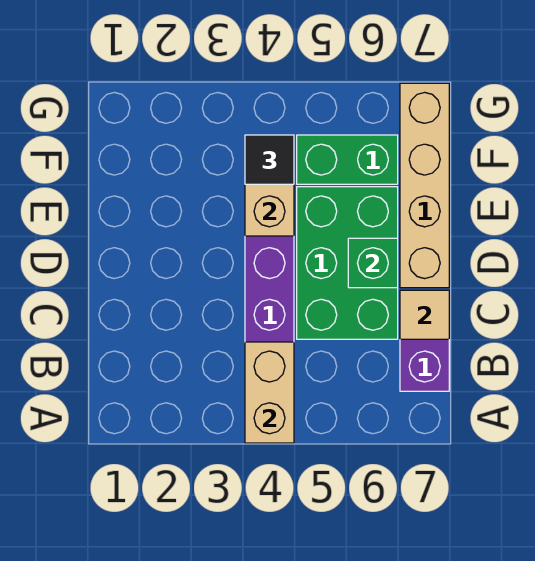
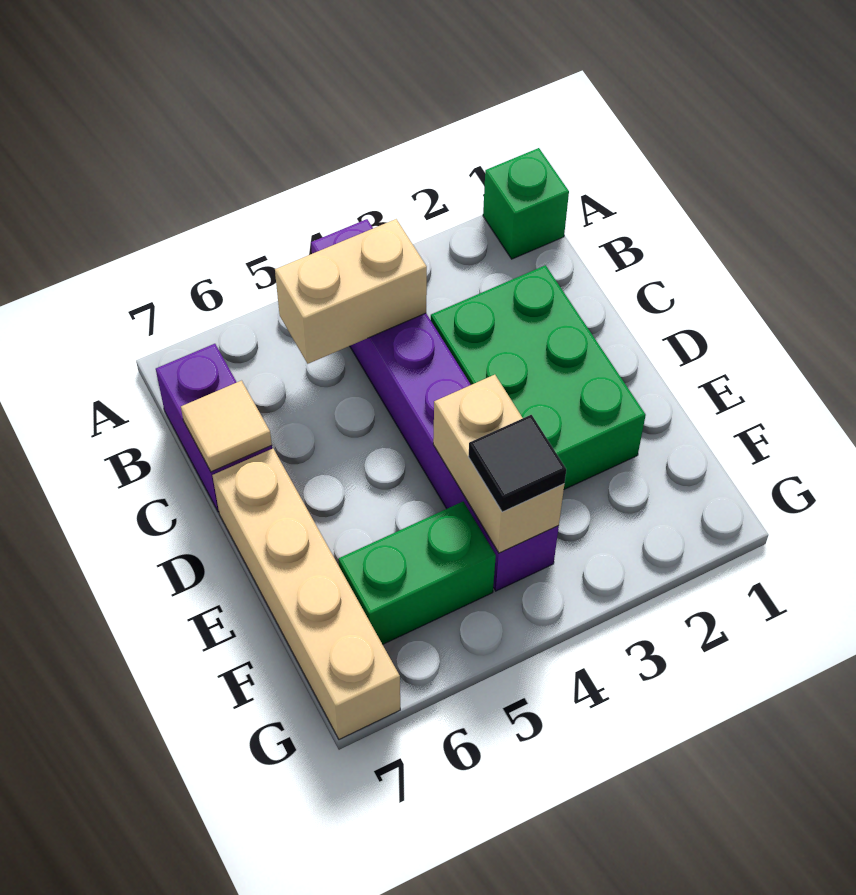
tan 1x2 brick [245,342,294,443] -> tan 1x2 brick turned to [275,219,427,364]
green 2x3 brick [297,187,398,339] -> green 2x3 brick moved to [431,265,646,489]
green 1x1 brick [348,238,398,288] -> green 1x1 brick moved to [483,148,569,259]

